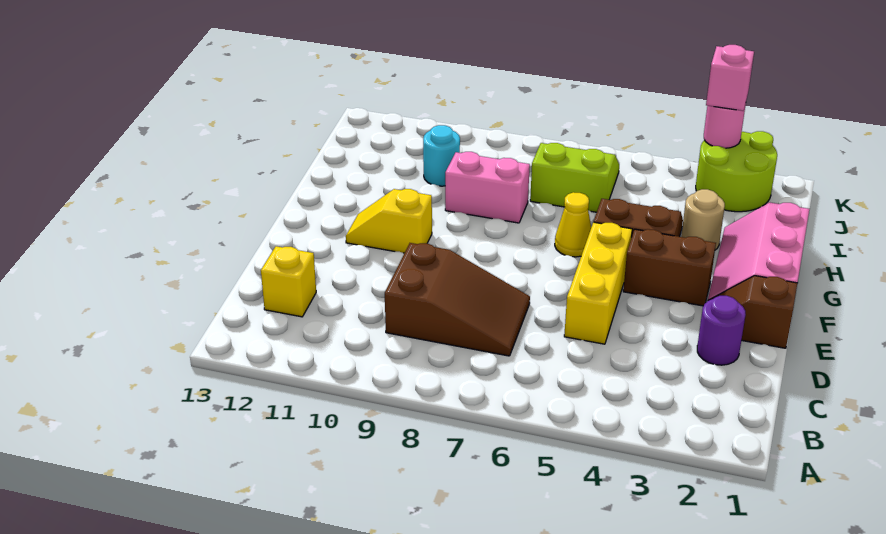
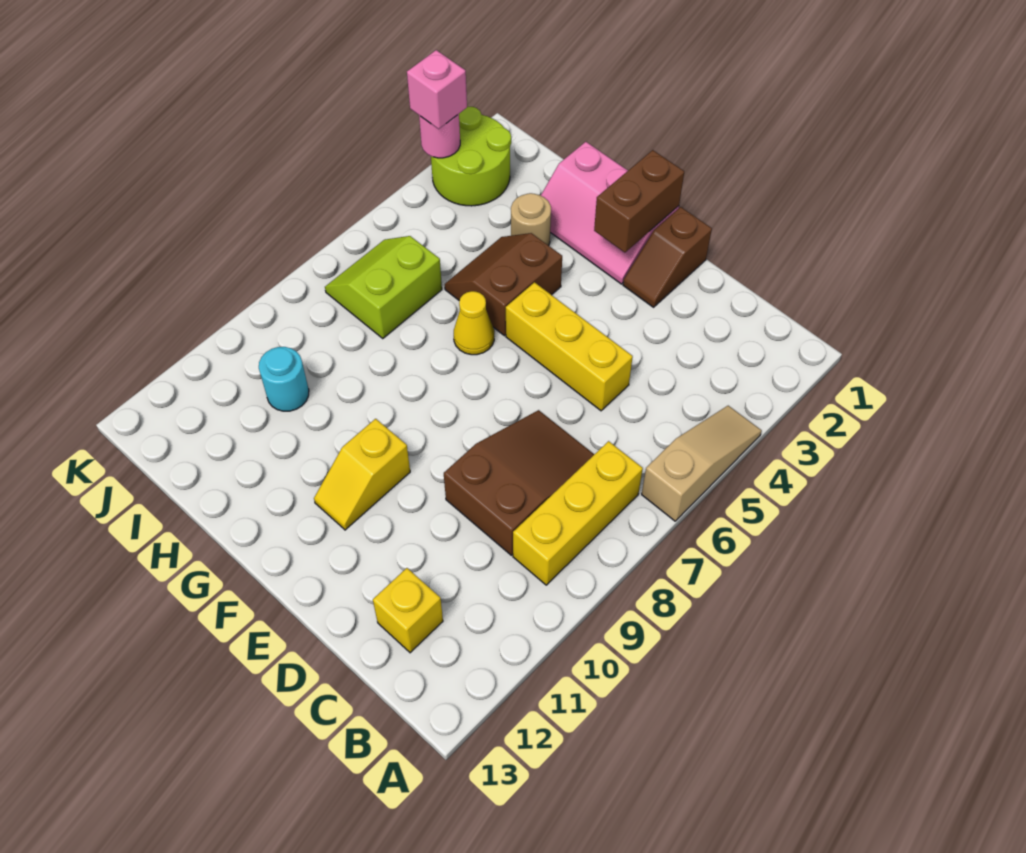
none -> tan 1x3 slope [642,406,762,521]
none -> yellow 1x3 brick [513,441,643,585]
purple 1x1 round brick [697,296,746,365] -> none
brown 1x2 brick [623,229,716,306] -> brown 1x2 brick moved to [594,150,684,252]
pink 1x2 brick [445,152,530,223] -> none

